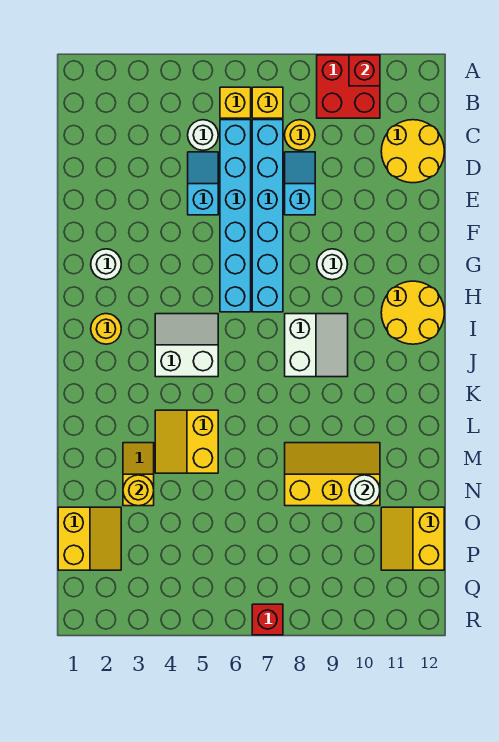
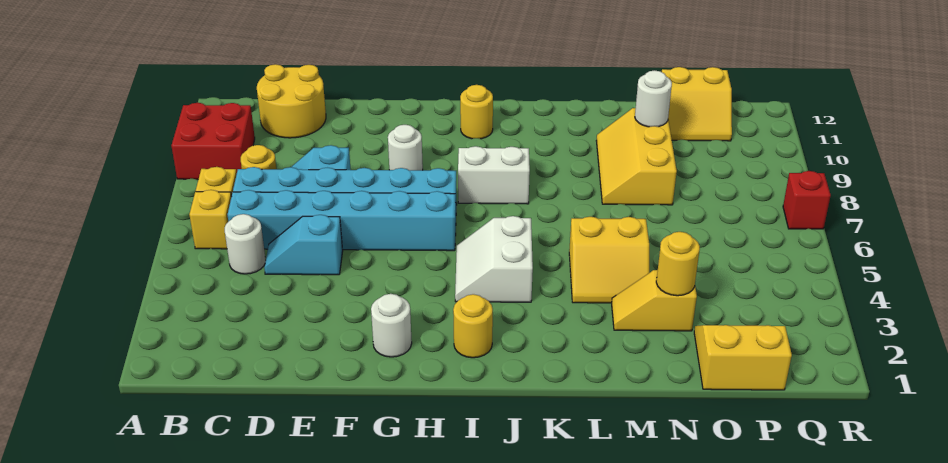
red 1x1 brick [349,55,380,86] -> none
yellow 2x2 round brick [381,281,444,344] -> yellow 1x1 round brick [460,85,493,139]

